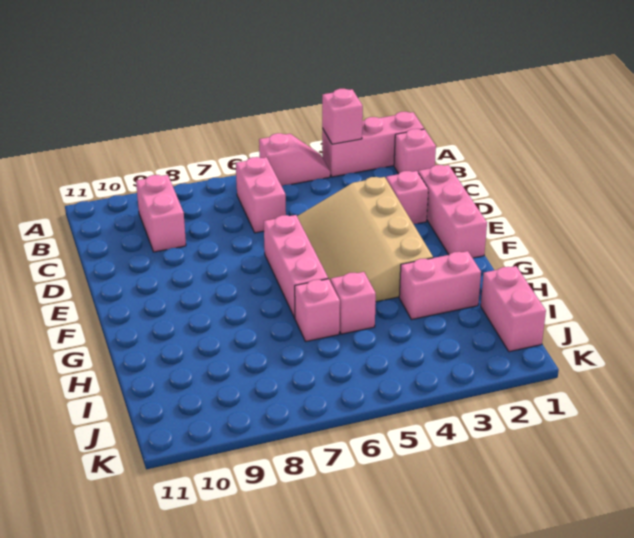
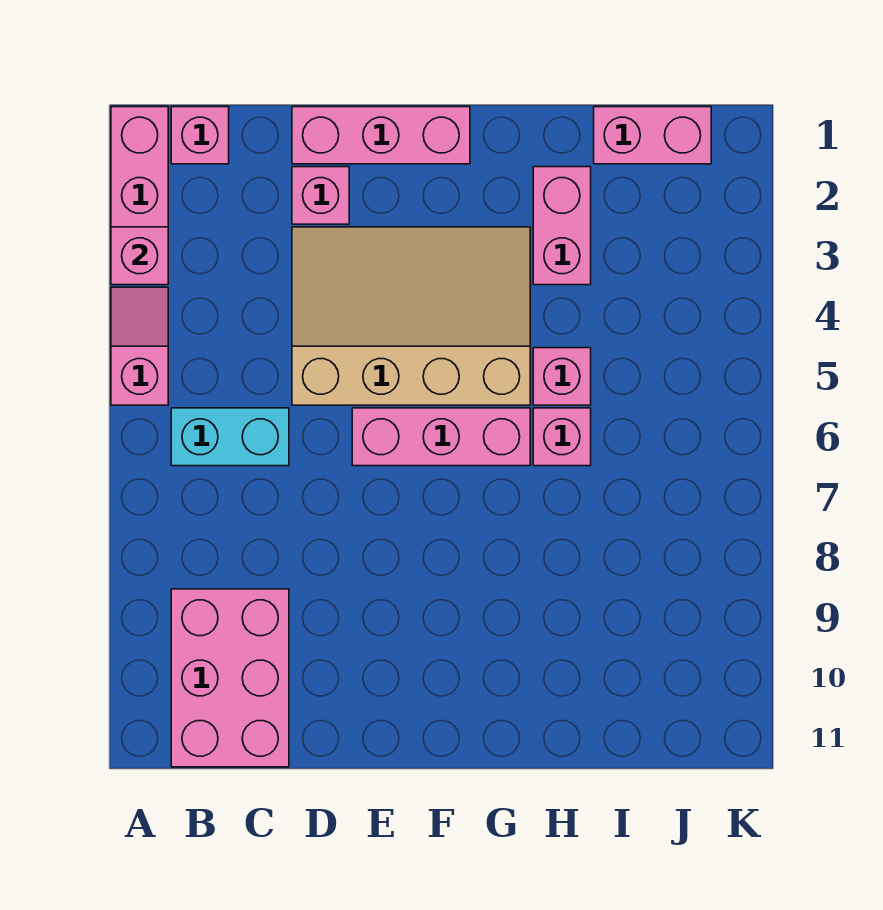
pink 1x2 brick [236,157,286,233] -> cyan 1x2 brick [171,408,289,466]
pink 1x2 brick [136,175,186,252] -> pink 2x3 brick [171,589,289,767]
tan 3x4 slope [297,177,433,302] -> tan 3x4 slope turned to [292,227,530,405]

